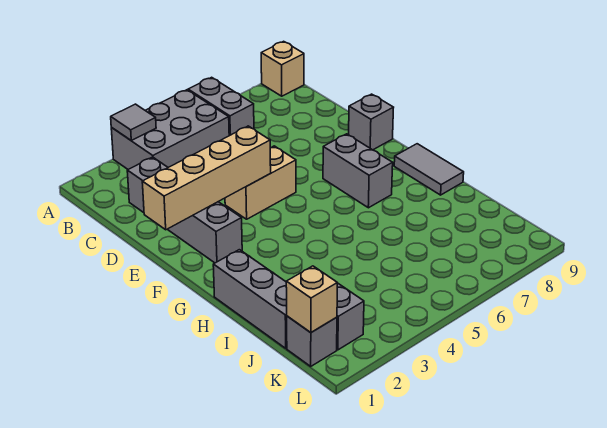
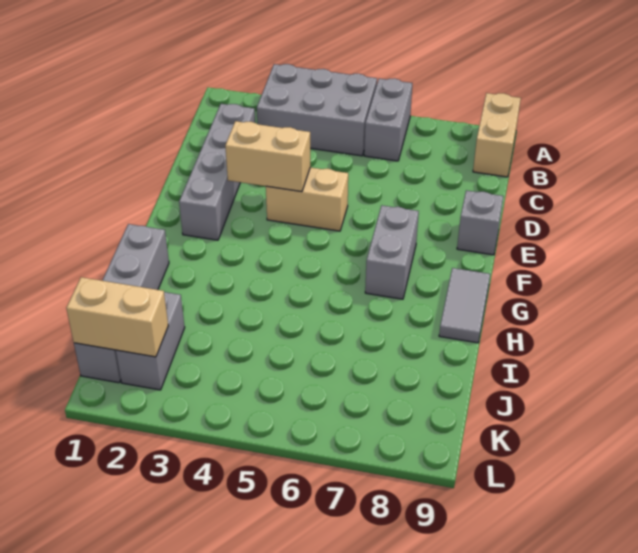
grey 1x1 tile [111,104,156,140] -> none
tan 1x1 brick [261,41,304,96] -> tan 1x2 brick [473,93,521,177]
tan 1x4 brick [142,126,271,230] -> tan 1x2 brick [225,121,310,192]
tan 1x1 brick [286,266,337,333] -> tan 1x2 brick [66,277,168,357]

